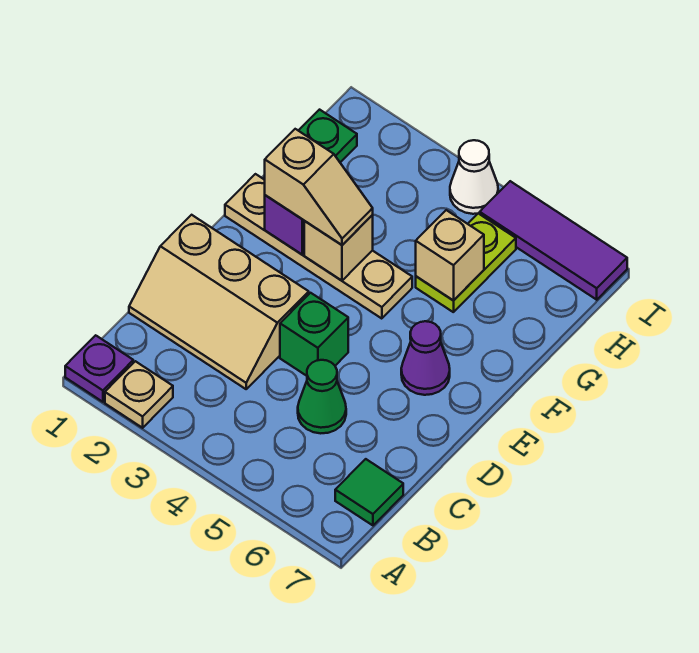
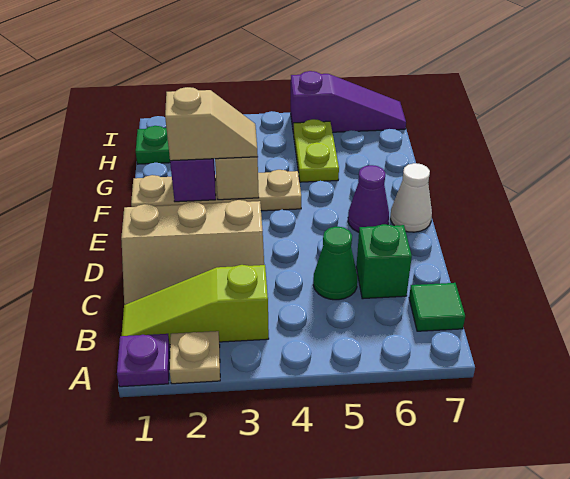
none -> lime 1x3 slope [122,265,269,344]
green 1x1 brick [280,293,348,376] -> green 1x1 brick moved to [356,224,412,299]
tan 1x1 brick [416,210,484,301] -> none
white 1x1 cone [450,140,498,214] -> white 1x1 cone moved to [391,163,432,232]
purple 1x3 tile [480,181,627,300] -> purple 1x3 slope [291,71,406,134]

